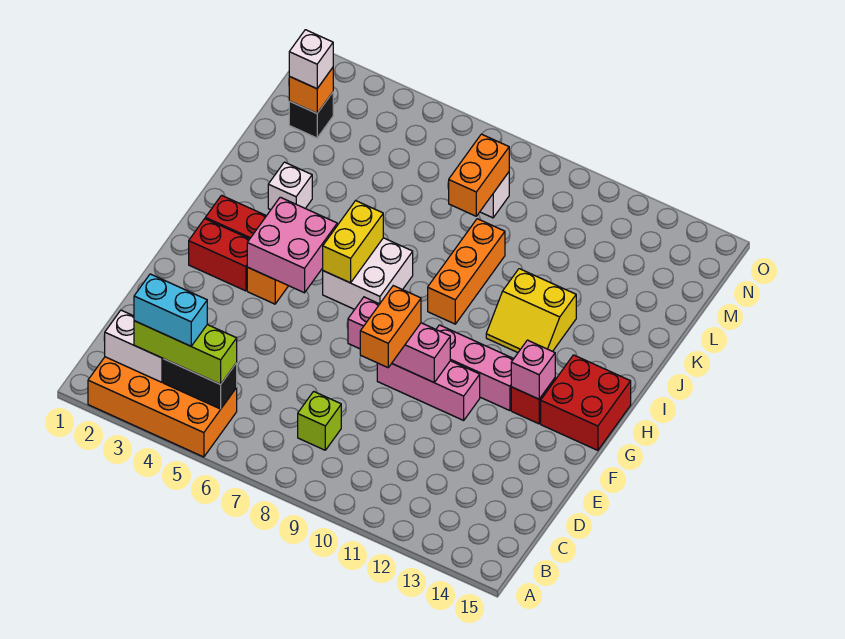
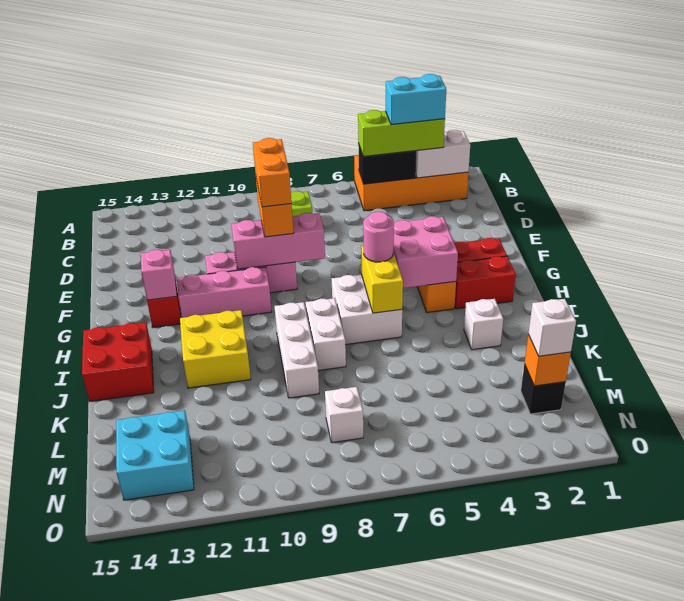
red 2x2 brick [541,355,631,450] -> red 2x2 brick moved to [82,322,154,401]
none -> pink 1x1 round brick [363,212,394,262]
none -> white 1x2 brick [306,298,346,371]
orange 1x3 brick [428,219,505,324] -> white 1x3 brick [274,302,319,398]
yellow 2x2 slope [486,269,576,352] -> yellow 2x2 brick [180,310,251,388]
orange 1x2 brick [449,134,509,216] -> orange 1x2 brick moved to [253,138,292,207]
none -> cyan 2x2 brick [116,410,194,500]

